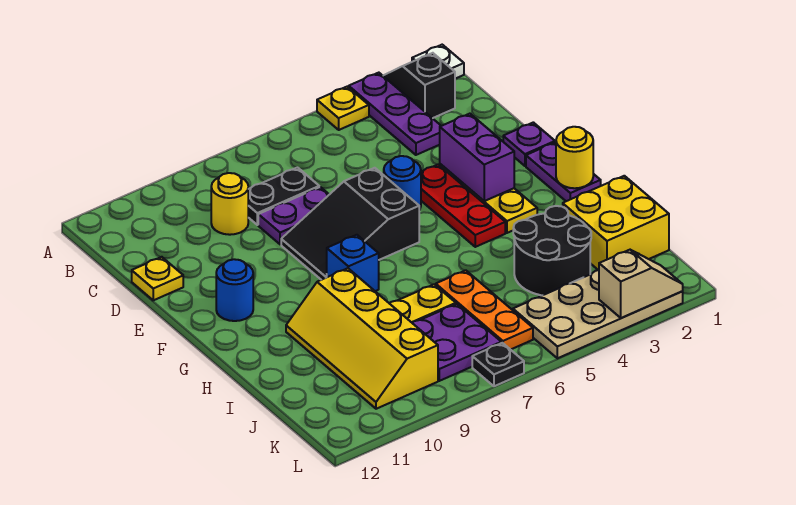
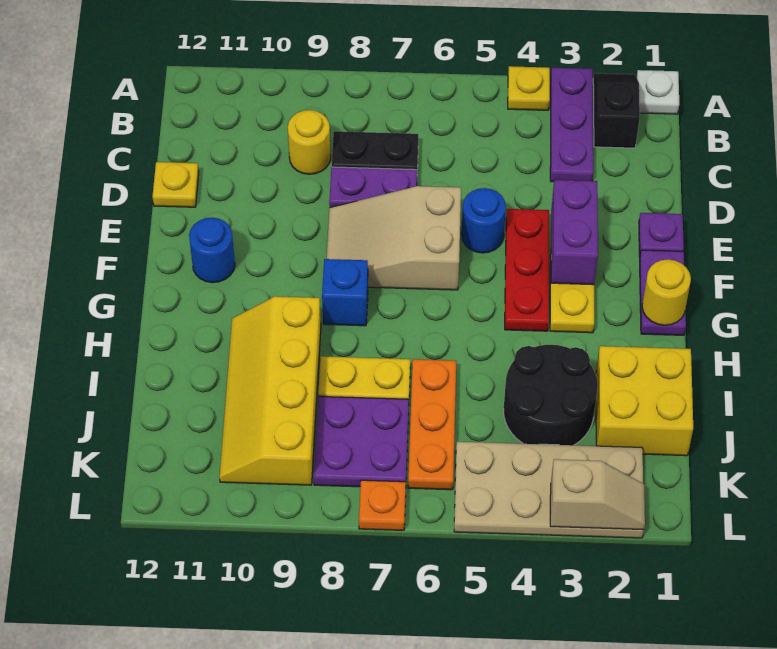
black 2x3 slope [281,168,419,280] -> tan 2x3 slope [327,186,461,290]
black 1x1 plate [472,343,524,386] -> orange 1x1 plate [359,480,406,530]

